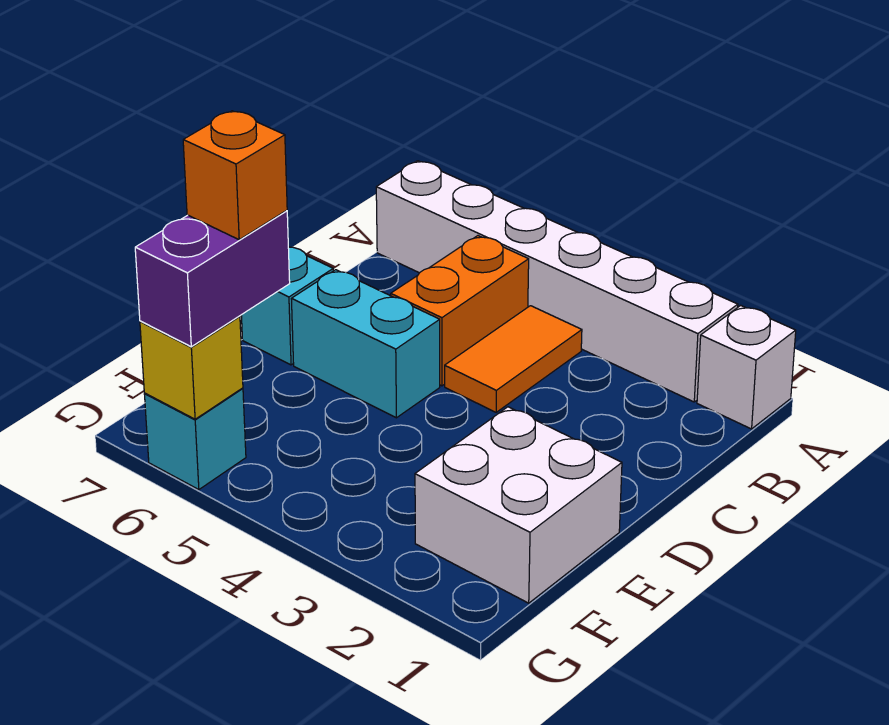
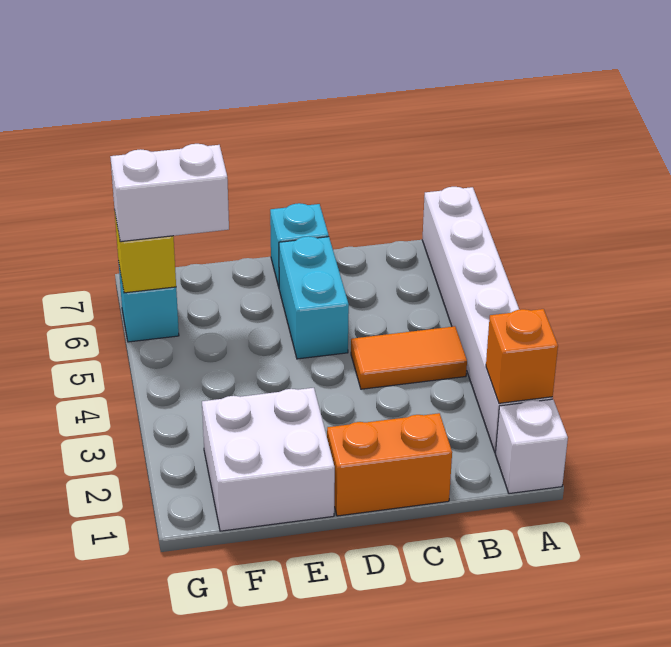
orange 1x2 brick [391,236,529,386] -> orange 1x2 brick moved to [327,413,452,516]
purple 1x2 brick [135,210,290,347] -> white 1x2 brick [110,144,229,242]
orange 1x1 brick [183,111,287,240] -> orange 1x1 brick moved to [486,309,558,403]

